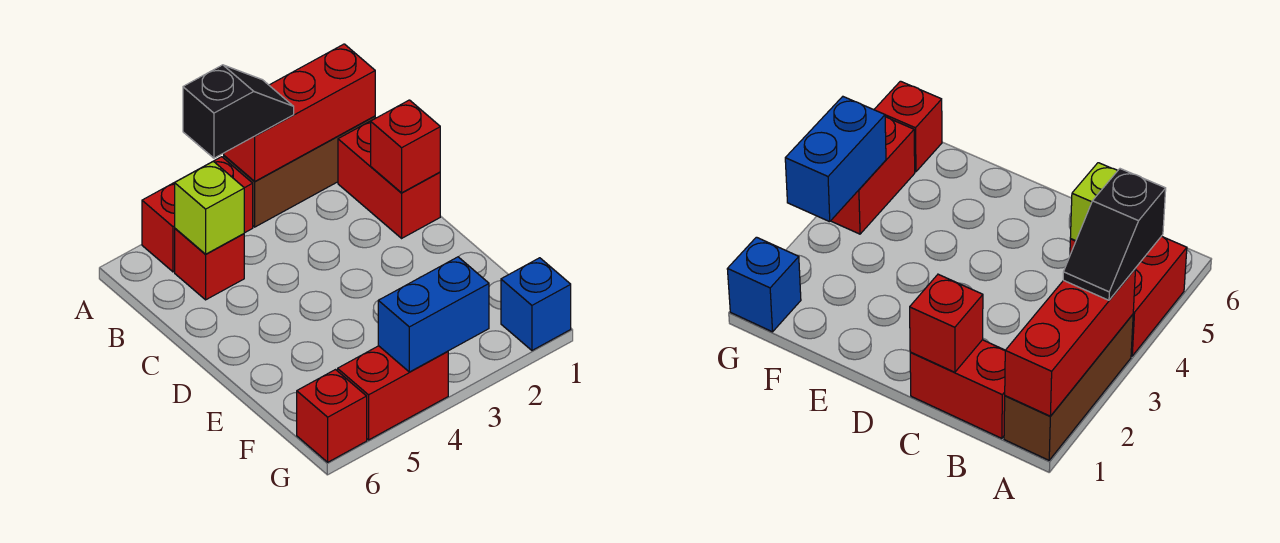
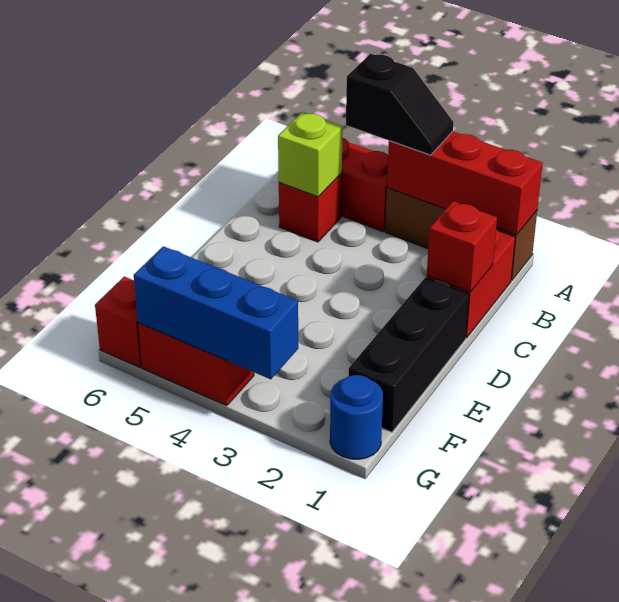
none -> black 1x3 brick [349,277,469,432]
blue 1x1 brick [501,258,571,350] -> blue 1x1 round brick [330,375,383,459]
blue 1x2 brick [378,257,489,372] -> blue 1x3 brick [134,246,298,379]

